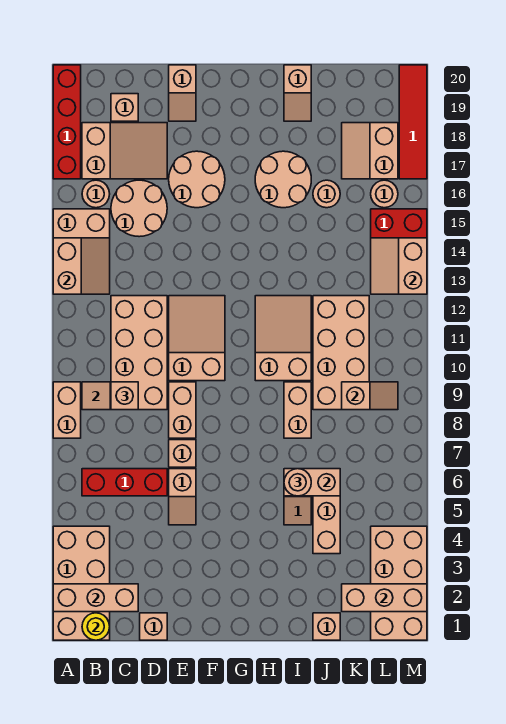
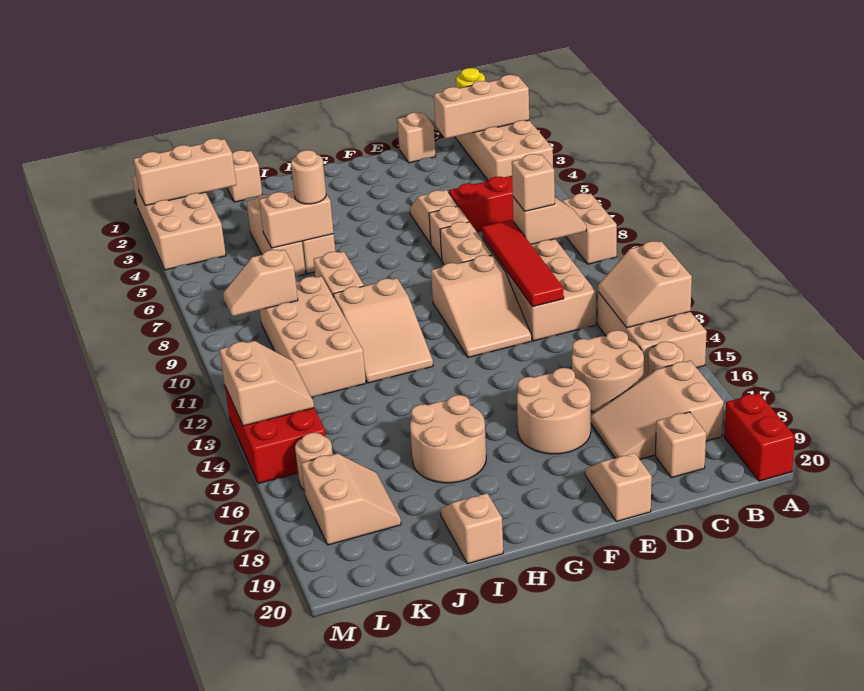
red 1x4 brick [53,65,81,179] -> red 1x2 brick [724,393,795,481]
tan 1x1 round brick [313,180,340,208] -> none
red 1x4 tile [399,65,427,179] -> red 1x4 tile moved to [482,220,564,307]

